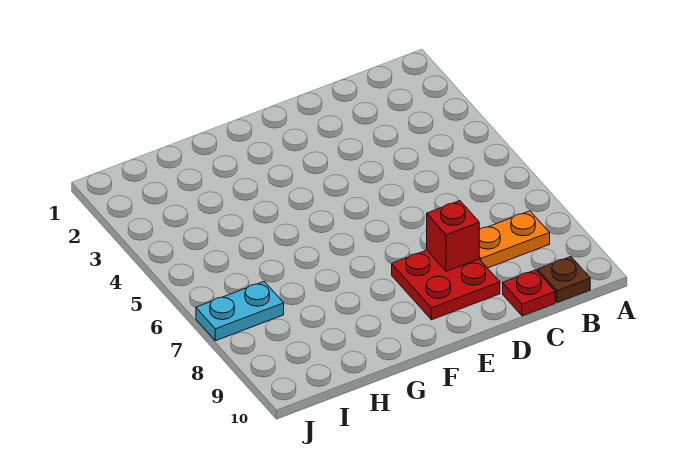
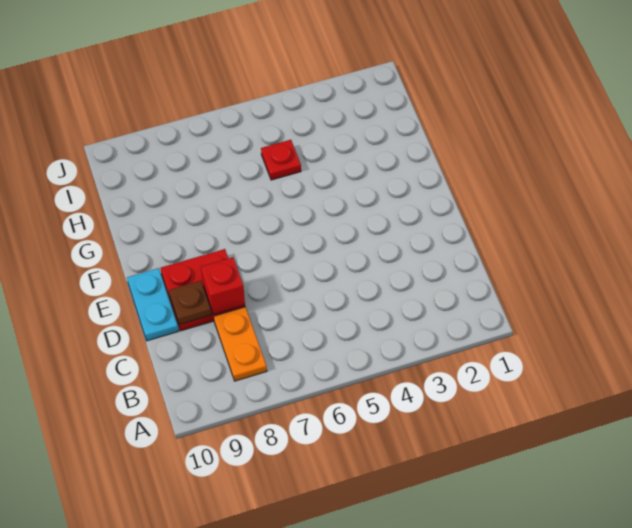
brown 1x1 plate [538,257,590,303] -> brown 1x1 plate moved to [169,281,211,325]
red 1x1 plate [503,270,555,316] -> red 1x1 plate moved to [261,140,301,180]
cyan 1x2 plate [196,282,284,341] -> cyan 1x2 plate moved to [127,268,178,341]

